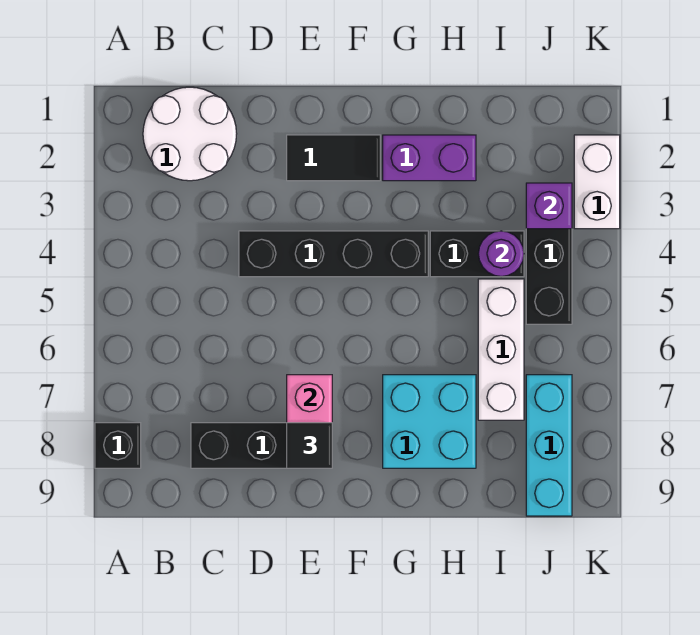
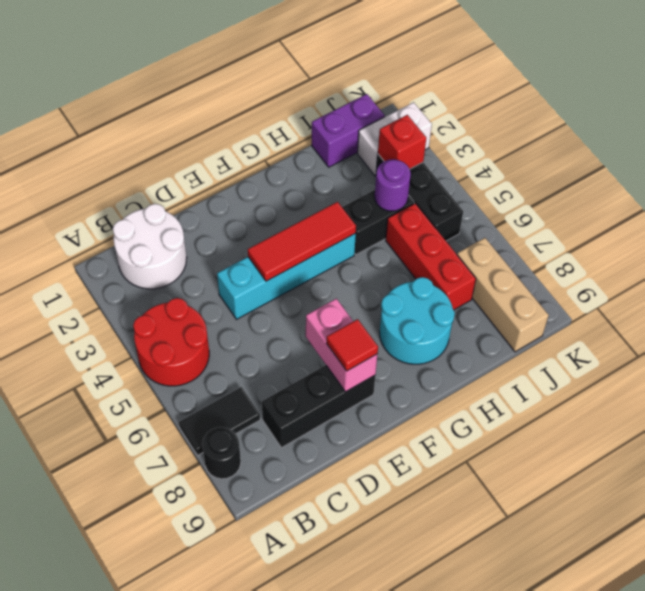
none -> red 2x2 round brick [133,298,209,386]
black 1x1 brick [95,423,141,468] -> black 1x1 round brick [202,427,241,479]
black 1x4 brick [239,231,428,277] -> cyan 1x4 brick [217,234,356,319]
black 1x2 tile [287,135,380,181] -> black 1x2 tile moved to [179,387,260,456]
none -> red 1x3 tile [248,202,356,281]
black 1x1 tile [287,423,332,468] -> red 1x1 tile [327,319,378,371]
purple 1x2 brick [383,135,476,181] -> purple 1x2 brick moved to [312,94,385,167]
cyan 2x2 brick [383,375,476,468] -> cyan 2x2 round brick [380,277,455,364]
white 1x3 brick [478,279,524,420] -> red 1x3 brick [386,203,476,310]
purple 1x1 brick [526,183,572,229] -> red 1x1 brick [378,115,426,169]
cyan 1x3 brick [526,375,572,516] -> tan 1x3 brick [457,238,549,352]
white 1x2 brick [574,135,620,229] -> white 1x2 brick turned to [358,102,432,176]

